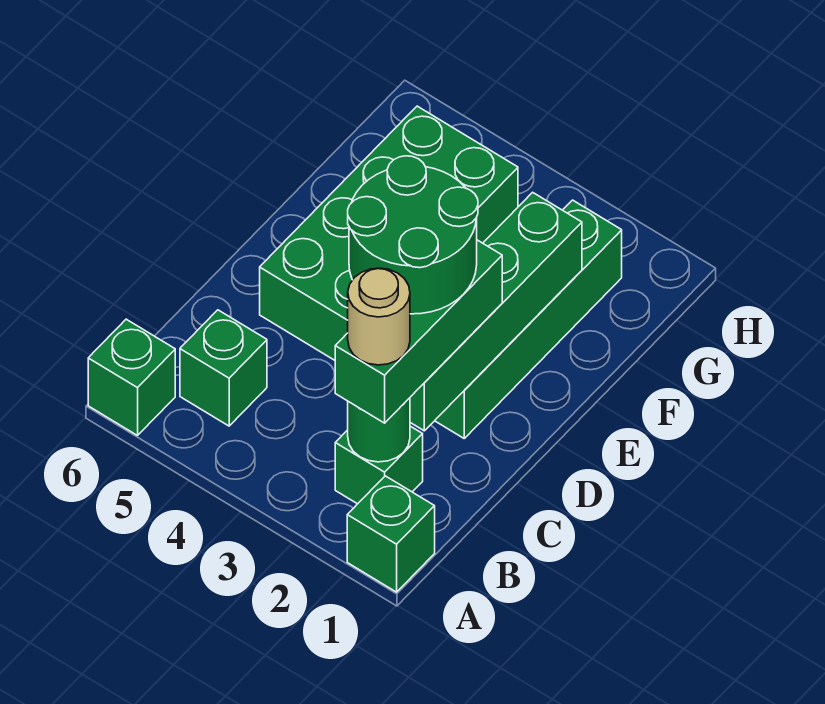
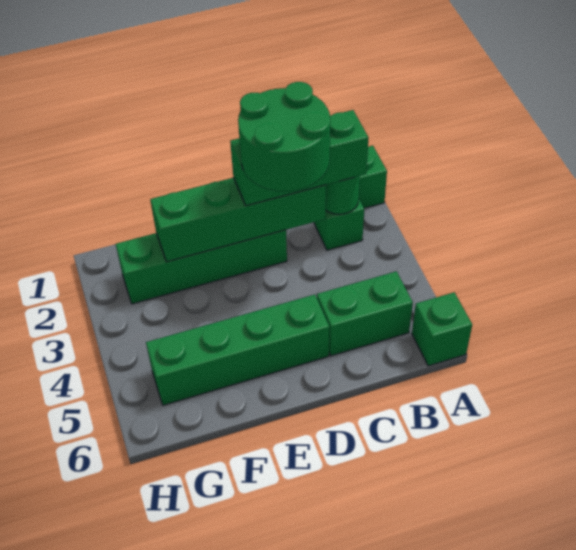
tan 1x1 round brick [348,268,410,365] -> none
green 1x1 brick [180,310,267,426] -> green 1x2 brick [317,271,413,356]
green 2x4 brick [260,106,518,360] -> green 1x4 brick [146,295,329,405]

